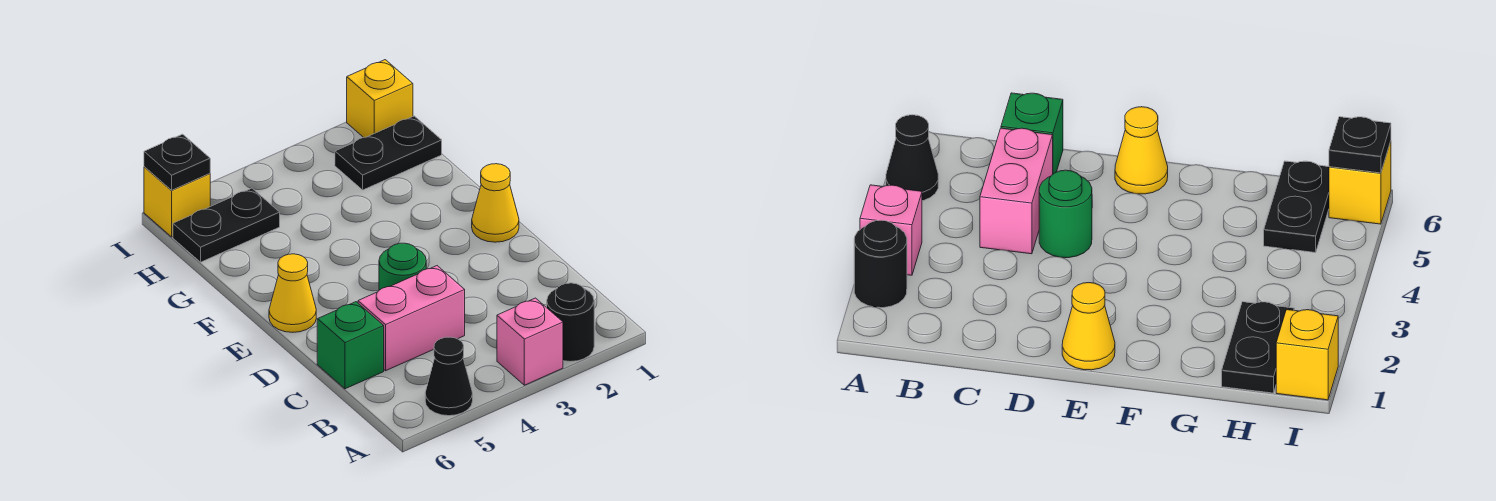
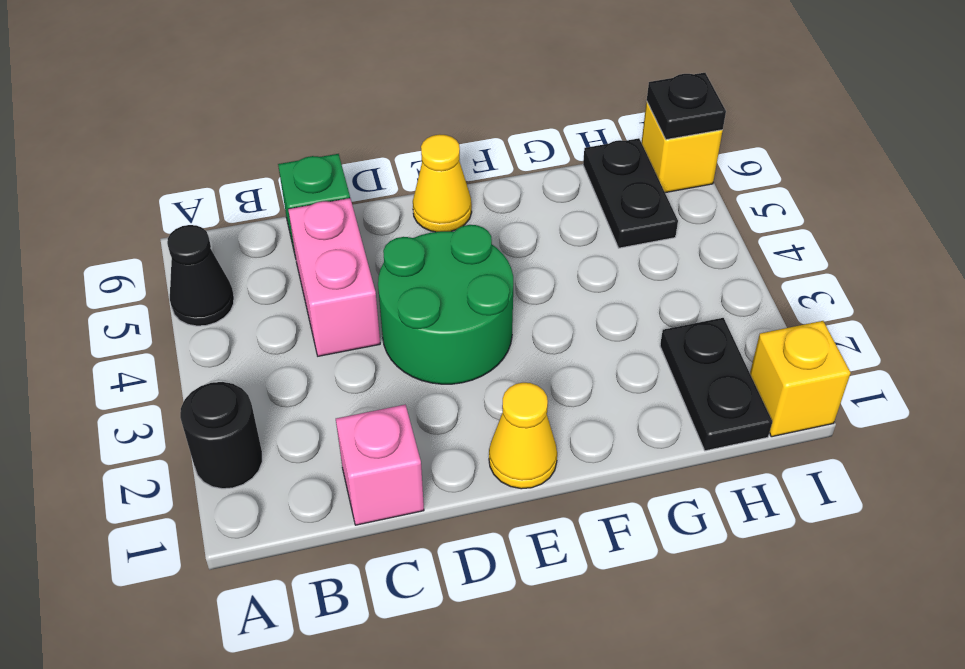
pink 1x1 brick [497,298,563,385] -> pink 1x1 brick moved to [336,405,424,525]
green 1x1 round brick [379,243,426,290] -> green 2x2 round brick [378,225,513,384]

